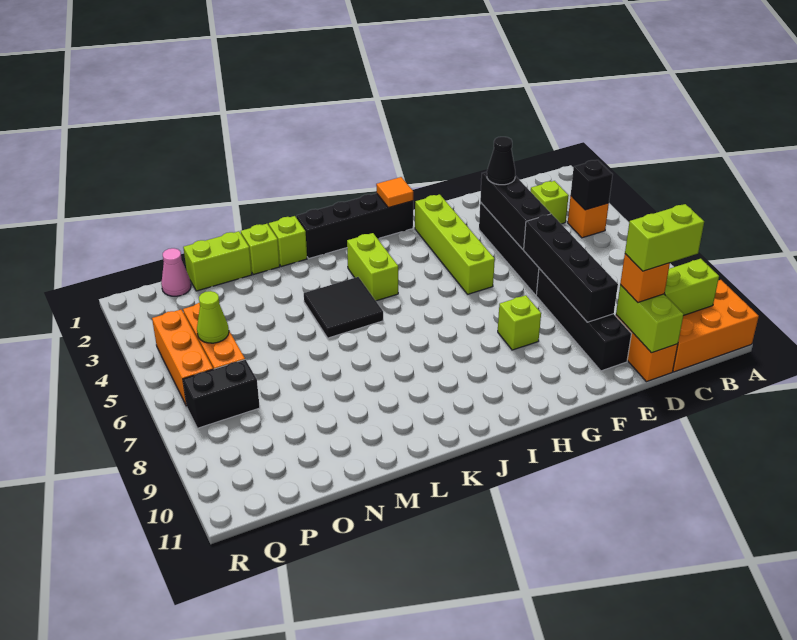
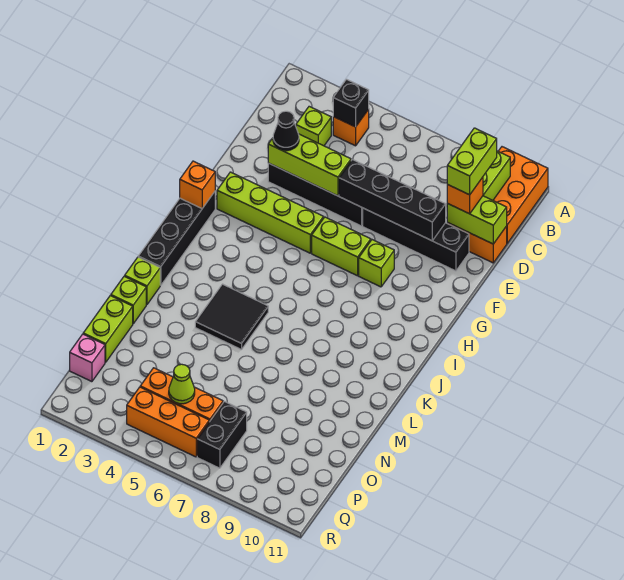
black 1x3 brick [480,172,551,250] -> lime 1x3 brick [268,134,351,196]
orange 1x1 tile [376,177,413,208] -> orange 1x1 brick [180,161,215,208]
lime 1x2 brick [347,233,398,301] -> lime 1x2 brick moved to [312,217,371,276]
pink 1x1 cone [161,248,191,296] -> pink 1x1 brick [70,334,105,382]

